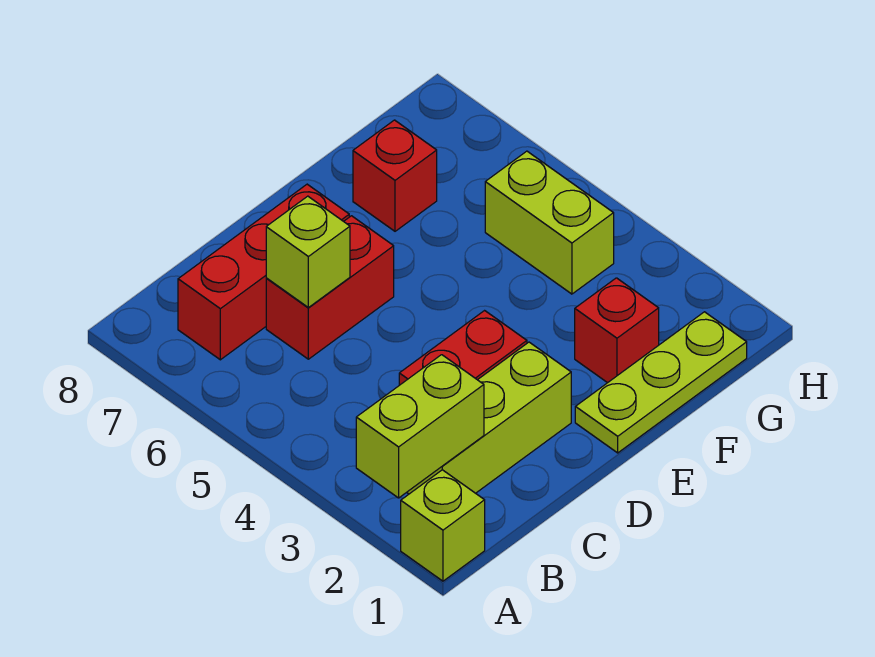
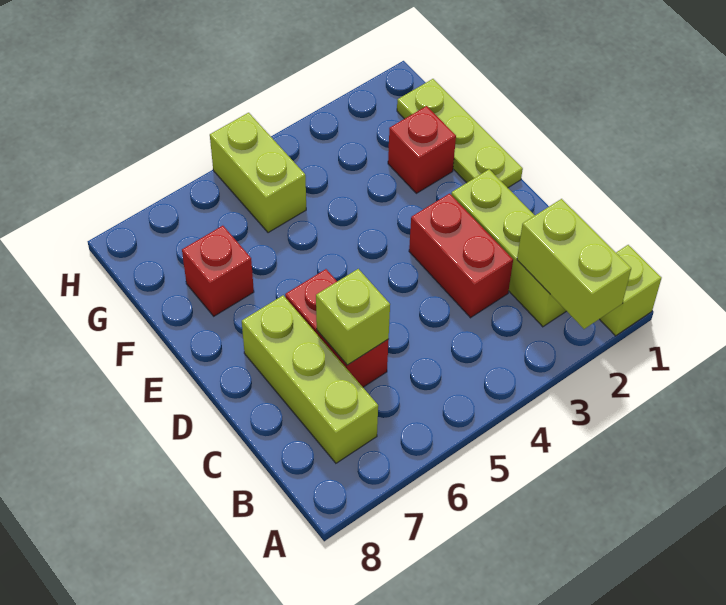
red 1x3 brick [178,184,349,360] -> lime 1x3 brick [242,295,378,463]
lime 1x2 brick [485,151,614,294] -> lime 1x2 brick turned to [210,113,306,233]

